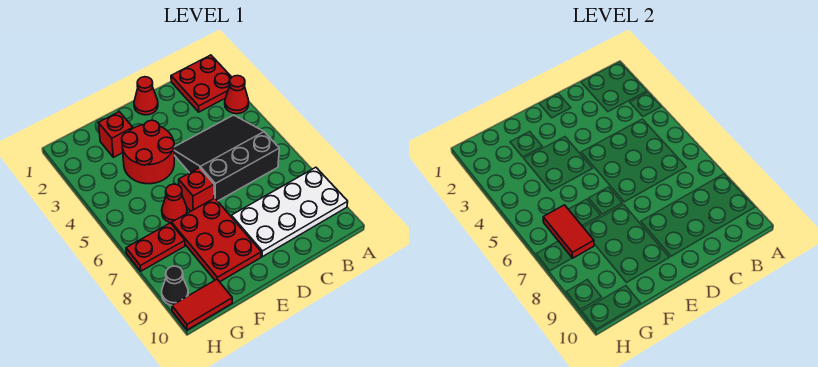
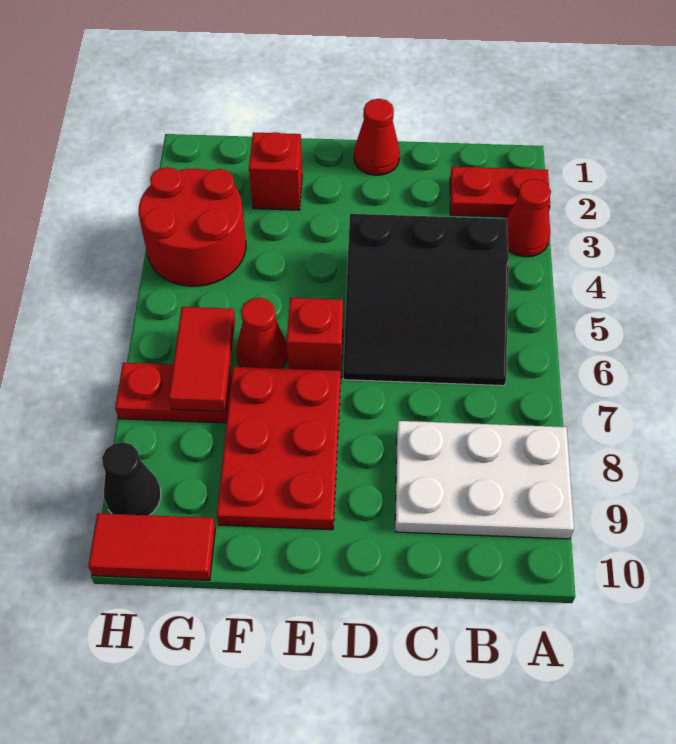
red 2x2 plate [171,55,232,112] -> red 1x2 plate [450,167,550,217]
white 2x4 plate [231,167,348,257] -> white 2x3 plate [395,421,574,539]
black 3x3 slope [174,115,279,201] -> black 3x3 slope turned to [343,214,509,386]
red 2x2 round brick [122,120,174,184] -> red 2x2 round brick moved to [139,167,246,286]

